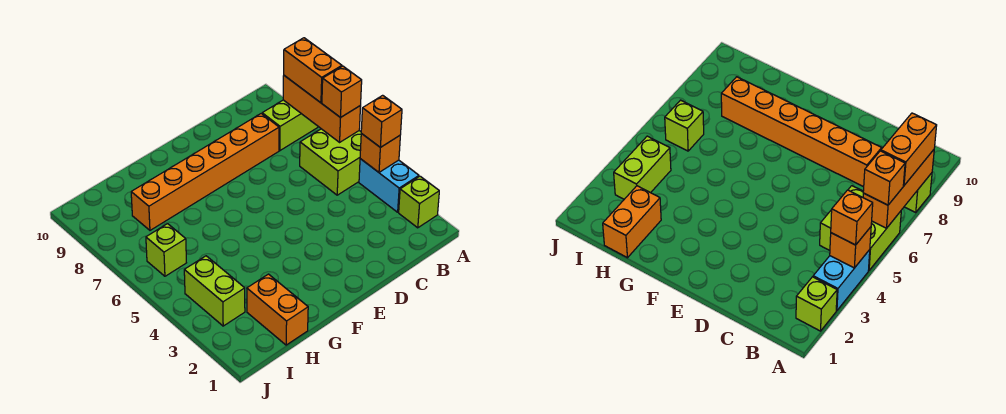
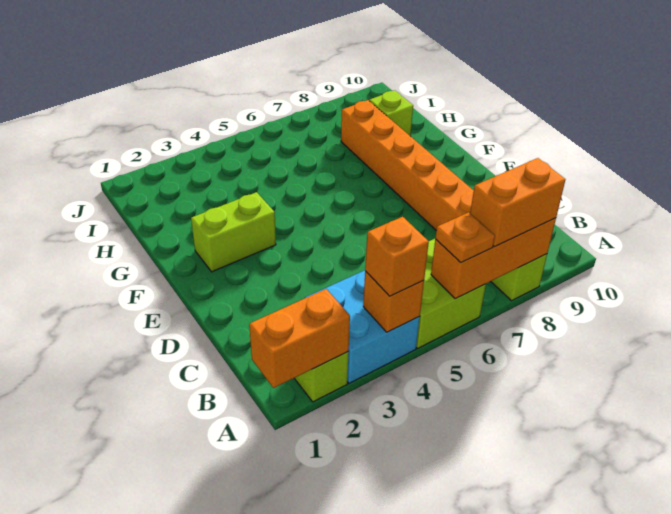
cyan 1x2 brick [359,159,419,212] -> cyan 2x2 brick [305,270,420,383]
orange 1x1 brick [322,66,362,118] -> orange 1x1 plate [435,212,495,263]
orange 1x2 brick [247,274,308,345] -> orange 1x2 brick moved to [249,289,350,388]
lime 1x2 brick [184,256,245,326] -> lime 1x2 brick moved to [191,192,276,272]
lime 1x1 brick [146,224,186,276] -> lime 1x1 brick moved to [369,90,413,136]

